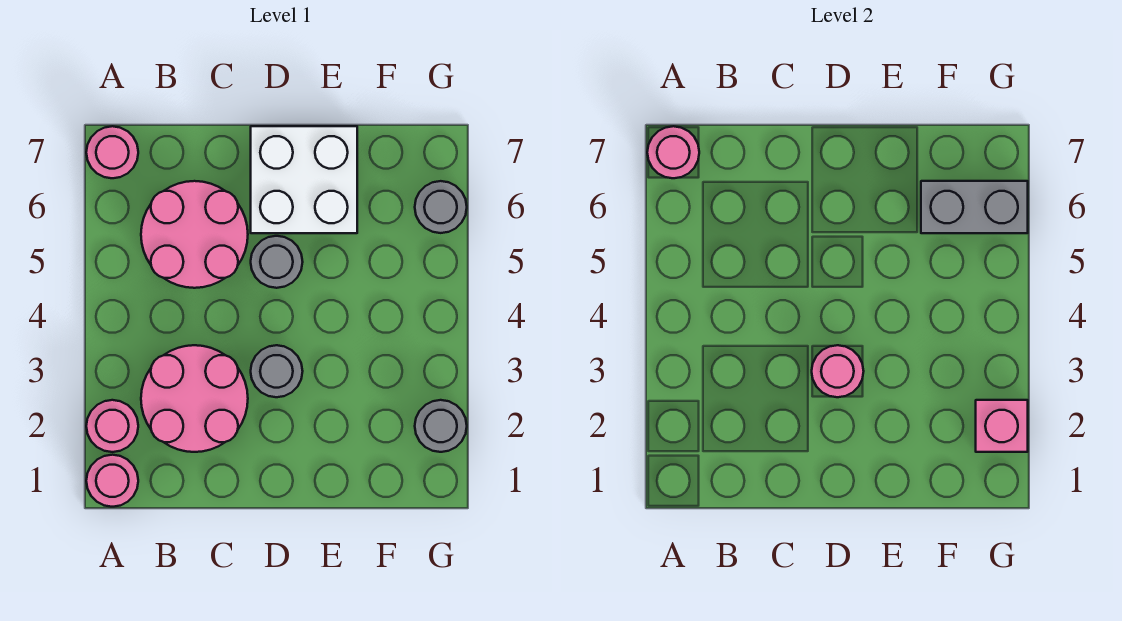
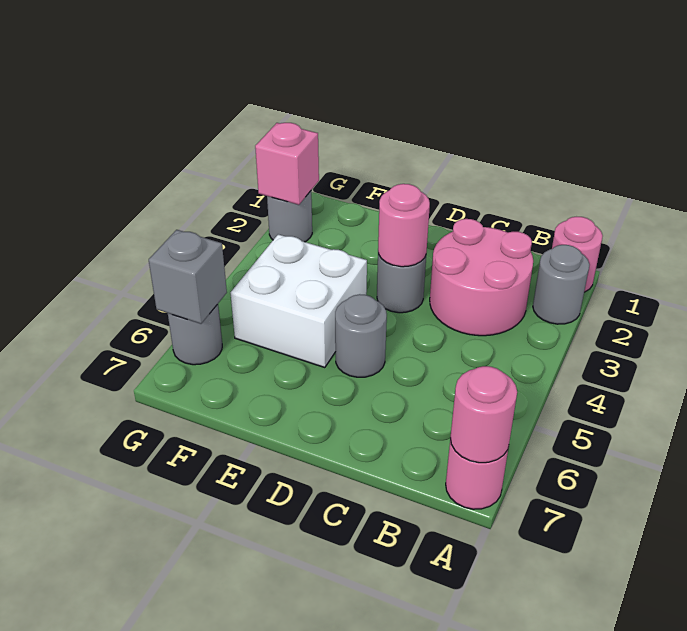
pink 1x1 round brick [86,400,138,452] -> grey 1x1 round brick [533,245,590,324]
pink 2x2 round brick [141,181,248,288] -> none
white 2x2 brick [251,126,357,233] -> white 2x2 brick moved to [231,234,367,368]
grey 1x2 brick [921,181,1028,233] -> grey 1x1 brick [149,230,227,324]

